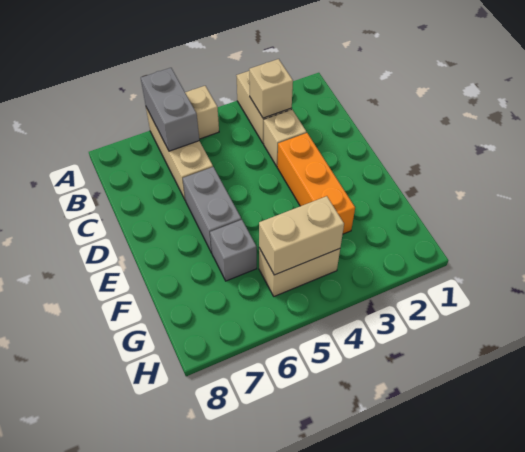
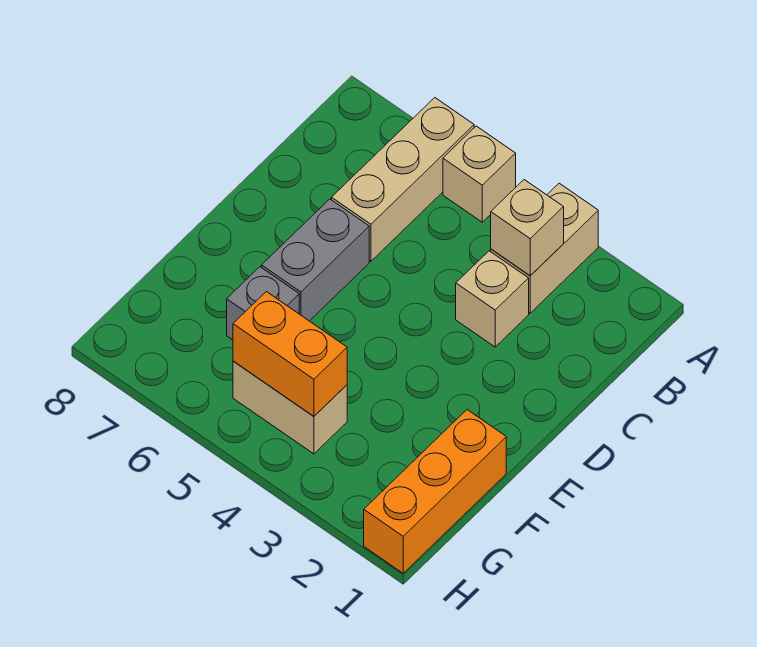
grey 1x2 brick [141,68,199,151] -> none
orange 1x3 brick [277,133,355,234] -> orange 1x3 brick moved to [364,410,506,573]
tan 1x2 brick [259,196,344,275] -> orange 1x2 brick [233,292,347,416]

